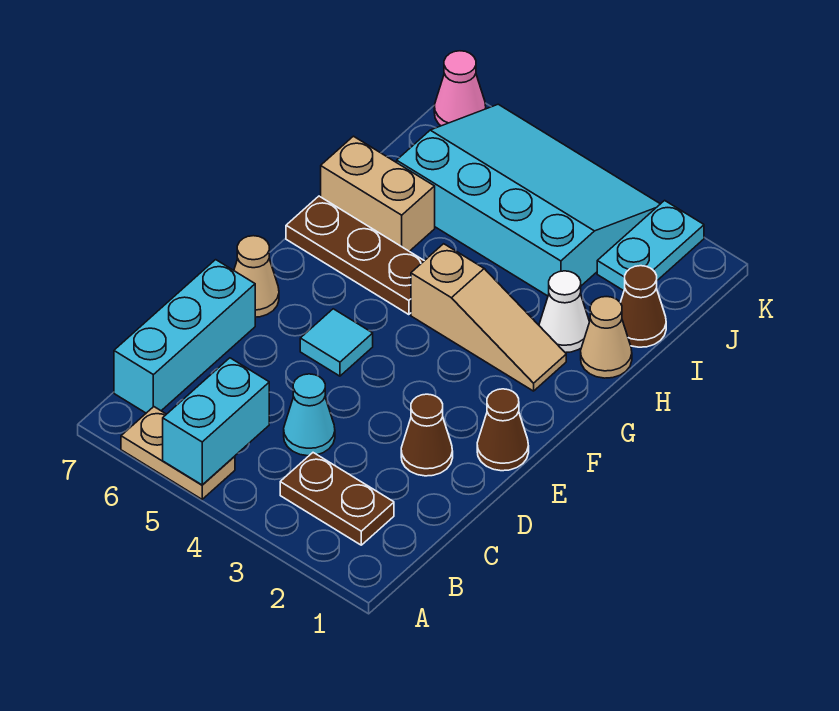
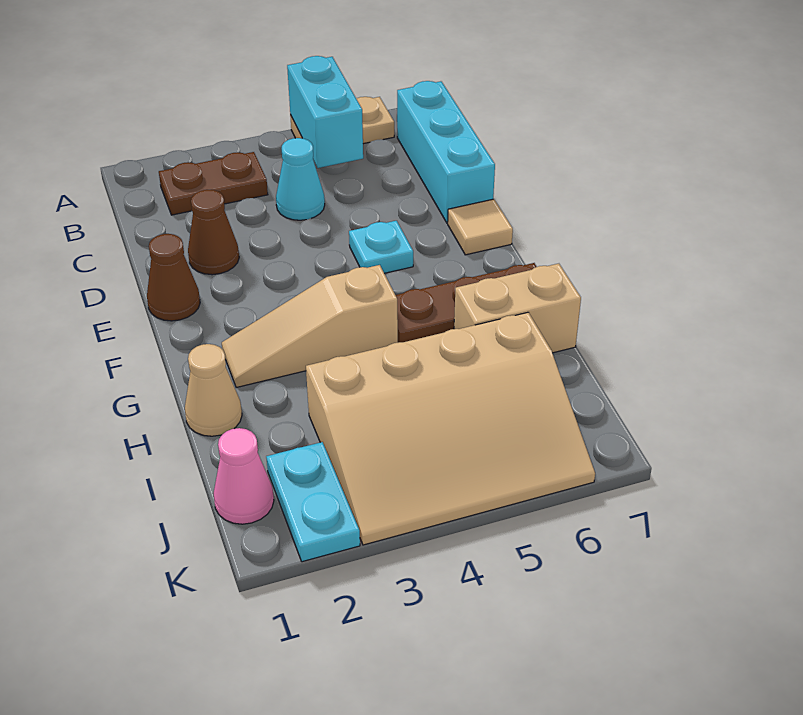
cyan 1x1 tile [300,309,373,376] -> cyan 1x1 plate [349,221,413,273]
tan 1x1 cone [234,236,279,317] -> tan 1x1 tile [448,199,513,255]
white 1x1 cone [539,271,590,353] -> none
brown 1x1 cone [620,266,666,347] -> none
cyan 3x4 slope [397,104,660,296] -> tan 3x4 slope [306,312,595,545]
pink 1x1 cone [434,51,486,126] -> pink 1x1 cone moved to [213,428,274,524]

